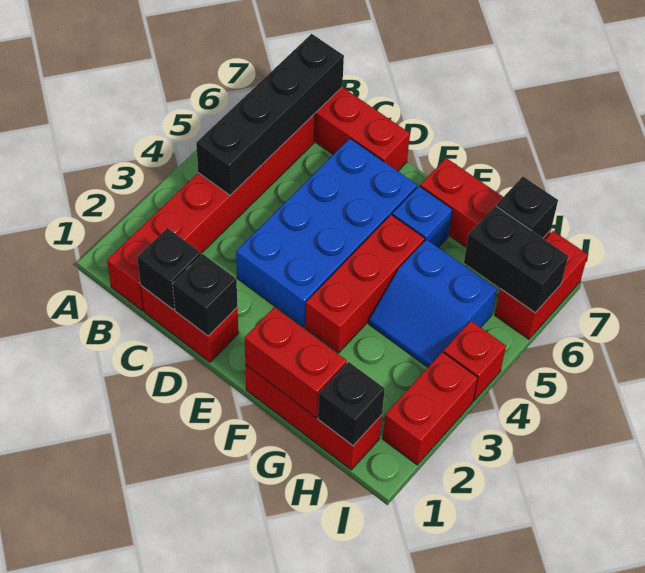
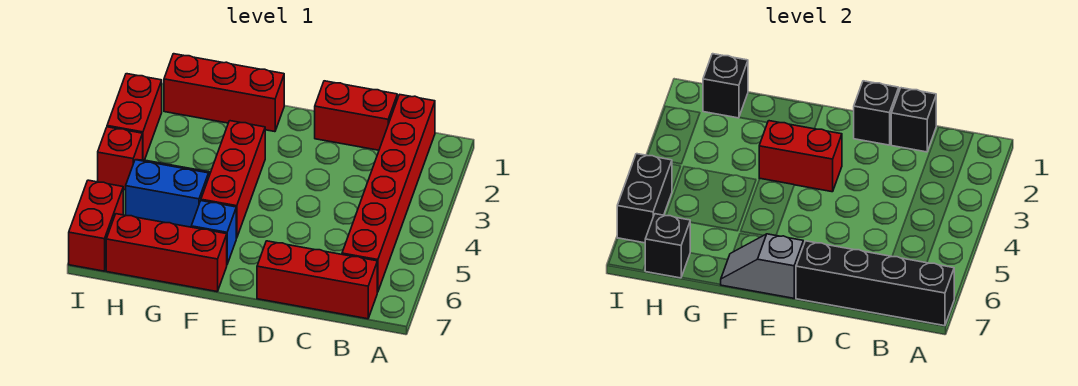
black 1x4 brick [196,34,344,195] -> black 1x4 brick turned to [796,241,954,326]
blue 2x4 brick [236,139,417,327] -> none
none -> grey 1x2 slope [720,234,803,298]
red 1x2 brick [245,307,347,417] -> red 1x2 brick moved to [759,121,842,192]
black 1x2 brick [464,206,568,313] -> black 1x2 brick turned to [617,154,672,243]

